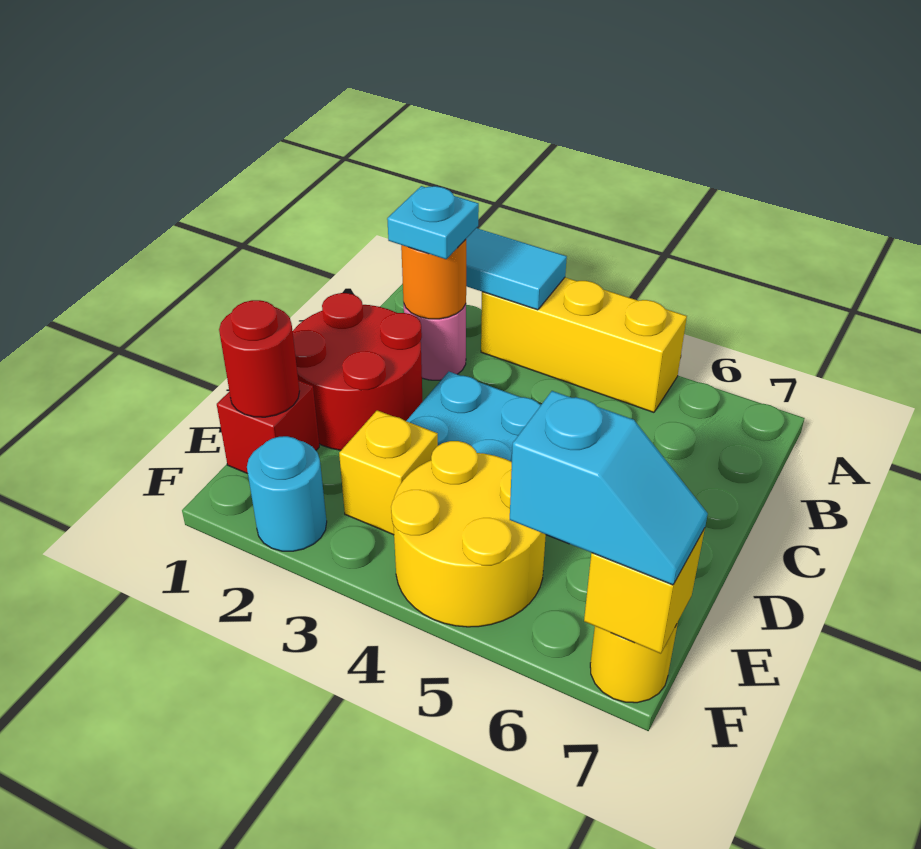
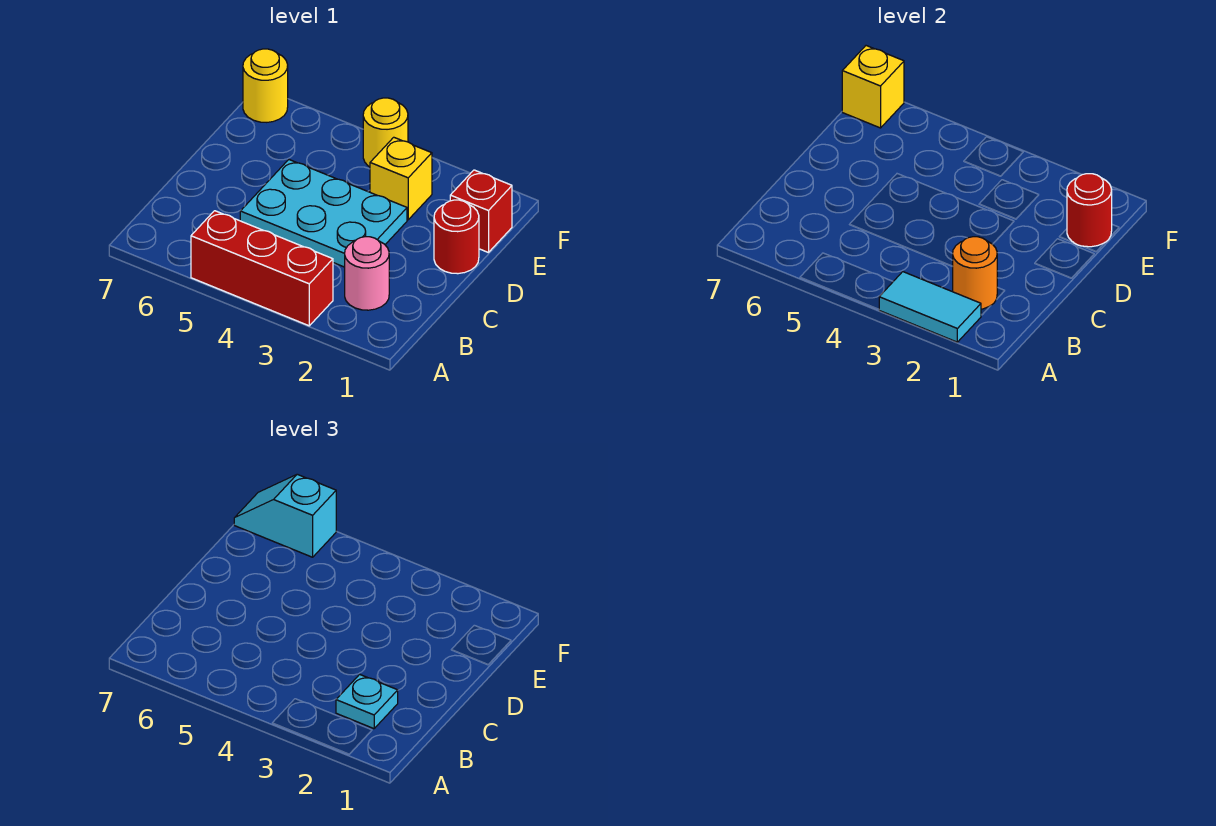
yellow 1x3 brick [481,278,687,412] -> red 1x3 brick [191,211,333,326]
red 2x2 round brick [293,293,423,450] -> red 1x1 round brick [434,200,479,274]
yellow 2x2 round brick [391,441,546,627] -> yellow 1x1 round brick [363,98,408,167]
cyan 1x1 round brick [247,436,327,551] -> none

